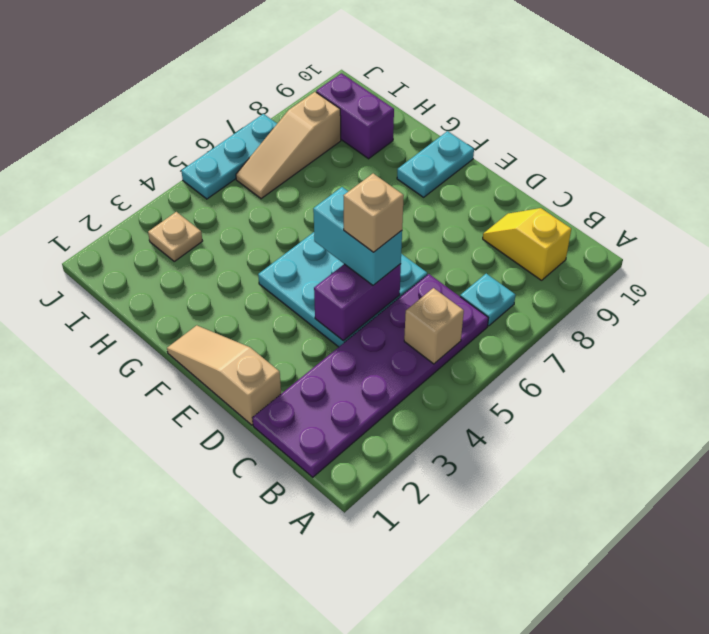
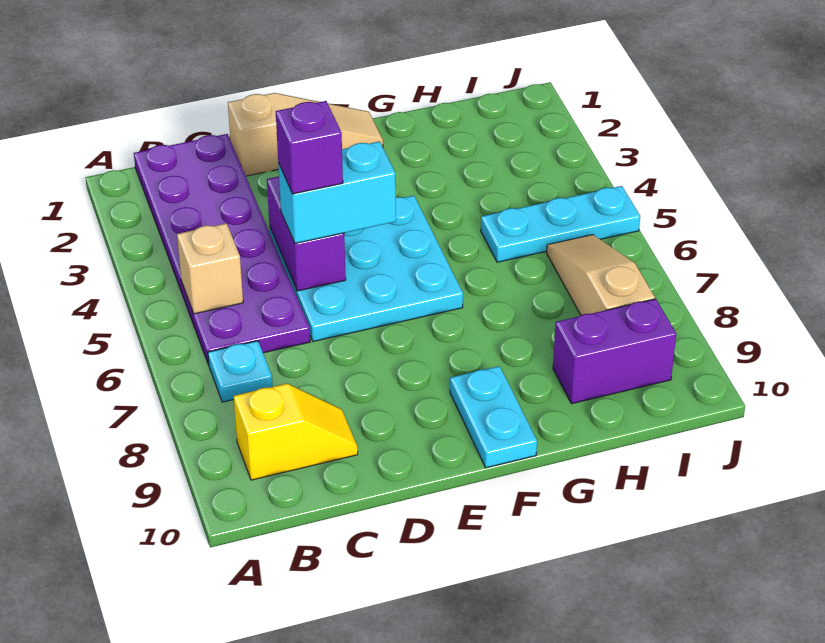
tan 1x1 brick [344,174,404,252] -> purple 1x1 brick [276,101,343,194]
tan 1x1 plate [148,212,202,261] -> none
cyan 1x3 plate [181,114,277,199] -> cyan 1x3 plate turned to [481,186,640,262]

